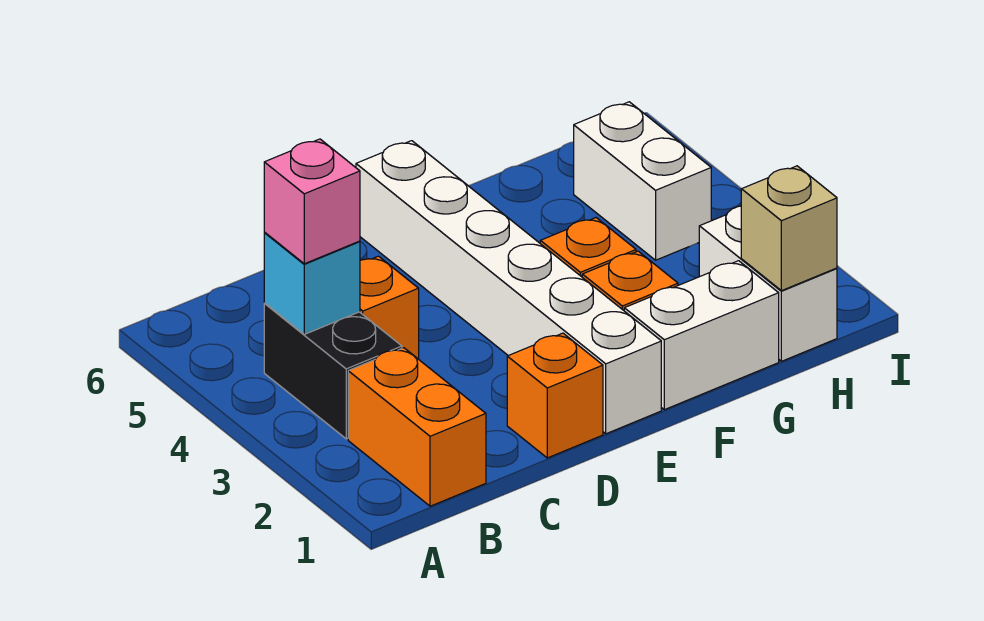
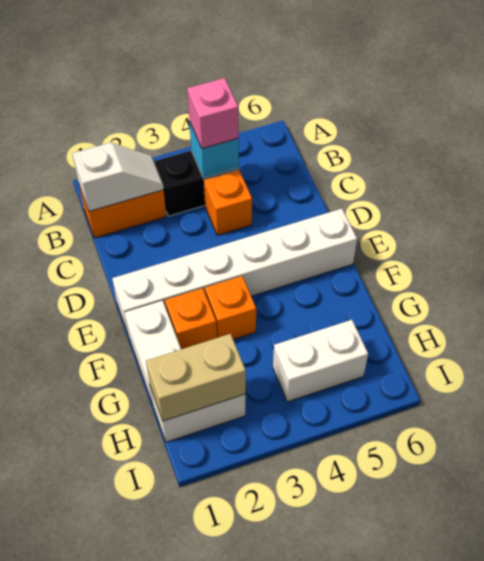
none -> white 1x2 slope [72,143,164,211]
orange 1x1 brick [507,333,603,458] -> none
tan 1x1 brick [741,166,837,291] -> tan 1x2 brick [146,334,246,421]

